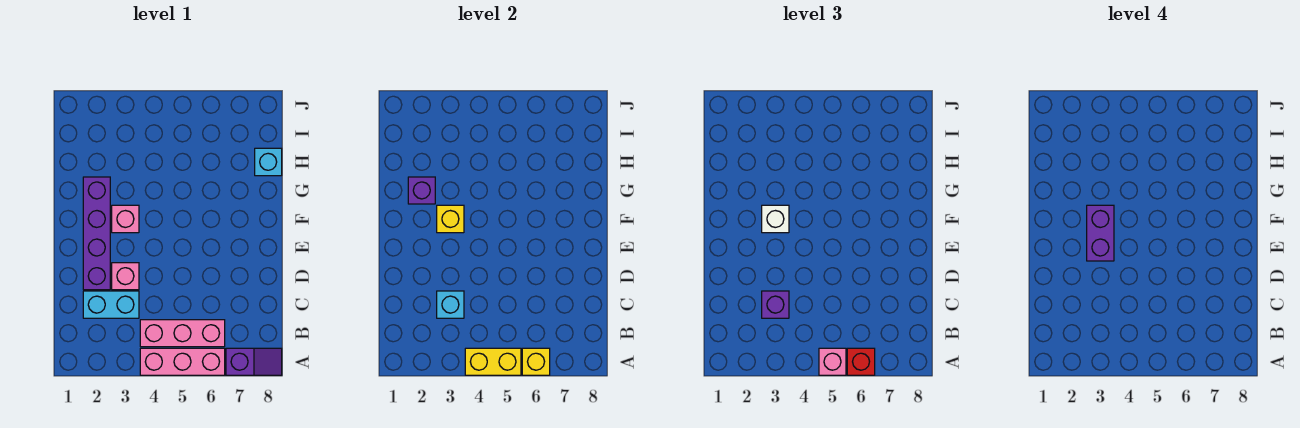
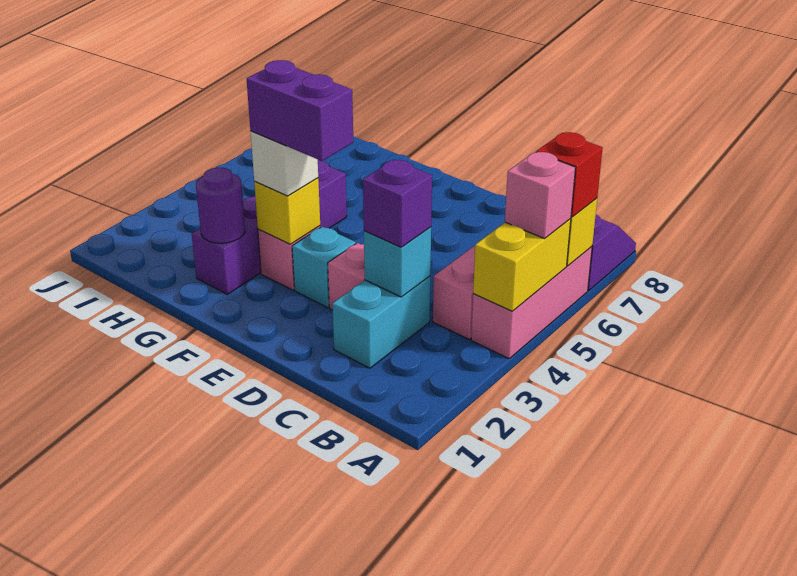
purple 1x4 brick [83,177,110,290] -> purple 1x4 brick turned to [192,160,347,294]
purple 1x1 brick [408,177,435,204] -> purple 1x1 round brick [196,168,245,243]
cyan 1x1 brick [255,148,282,176] -> cyan 1x1 brick moved to [292,227,356,307]

